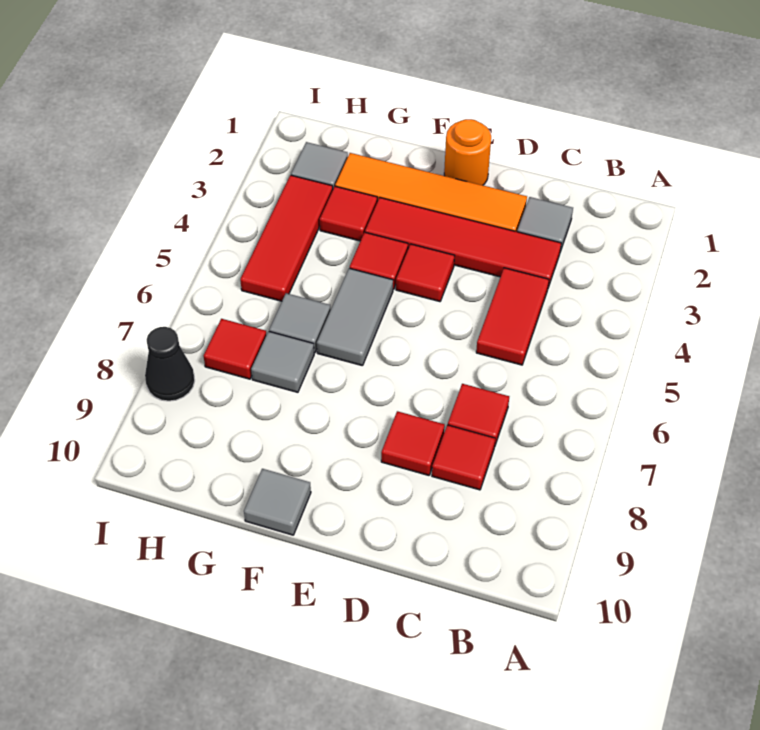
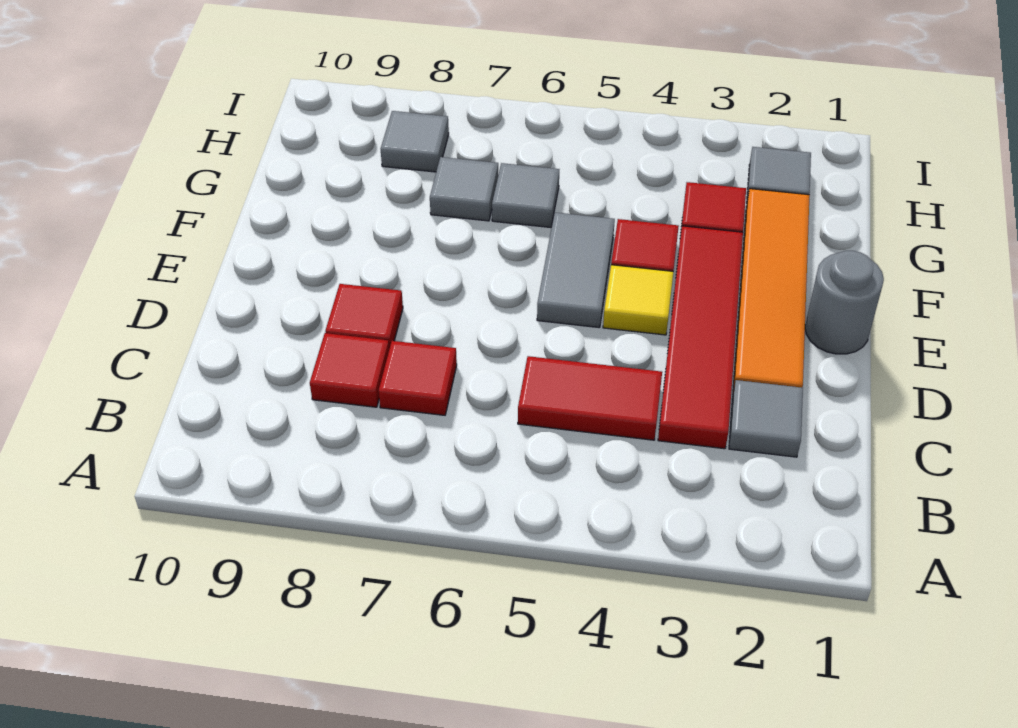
orange 1x1 round brick [444,119,491,185] -> grey 1x1 round brick [805,251,884,354]
red 1x1 tile [396,244,455,302] -> yellow 1x1 tile [603,265,673,335]
grey 1x2 tile [317,268,393,366] -> grey 1x2 tile turned to [537,213,615,328]
grey 1x1 tile [244,469,311,535] -> grey 1x1 tile moved to [381,111,449,172]
red 1x3 tile [240,175,333,301] -> none
red 1x1 tile [204,319,266,379] -> none
black 1x1 cone [145,327,195,401] -> none

